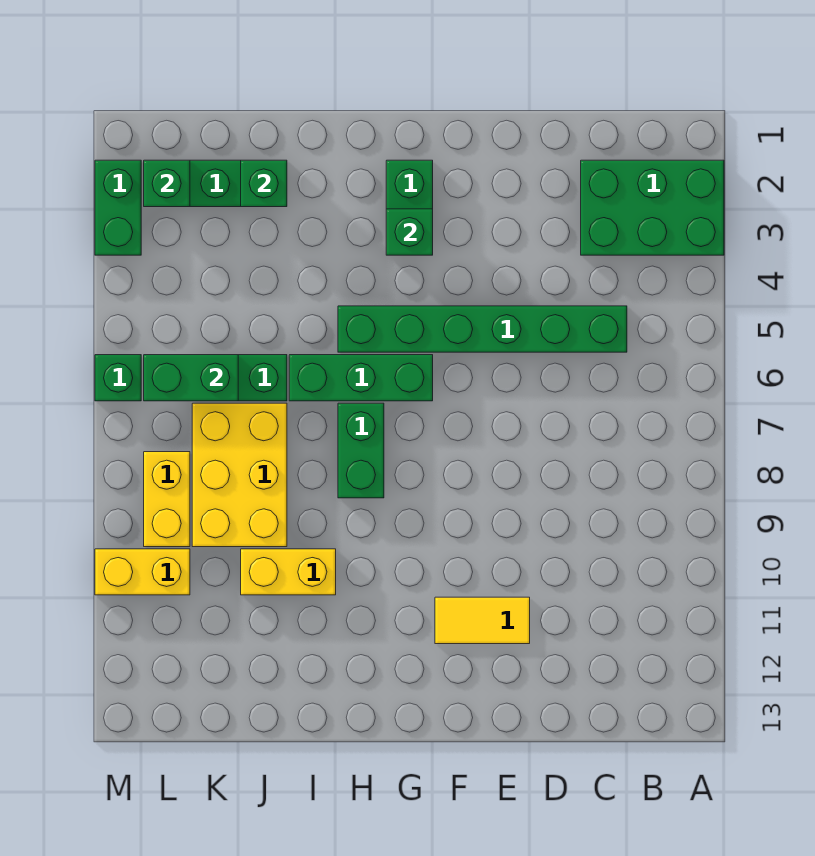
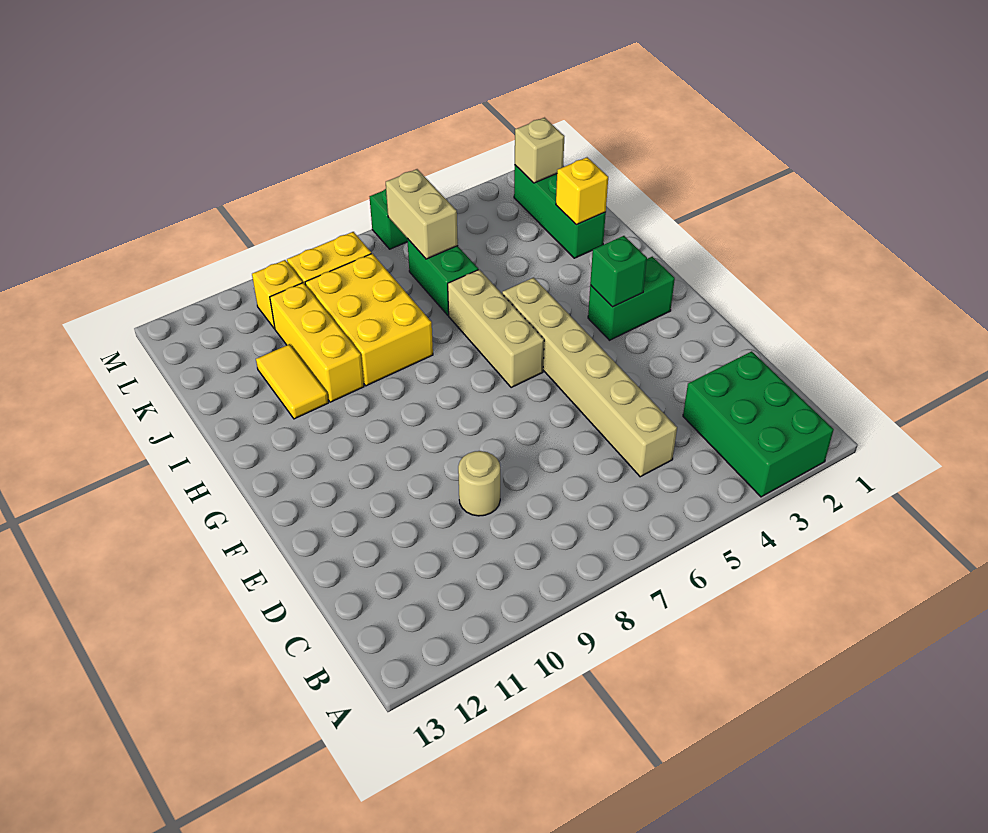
green 1x6 brick [338,306,627,352] -> tan 1x6 brick [502,278,677,477]
none -> tan 1x1 round brick [458,451,500,516]
yellow 1x2 tile [435,597,530,644] -> yellow 1x2 tile moved to [256,344,328,419]
green 1x3 brick [289,355,433,401] -> tan 1x3 brick [448,270,544,388]
green 1x2 brick [338,403,384,498] -> none
yellow 1x2 brick [241,549,336,595] -> yellow 1x3 brick [270,283,364,402]
green 1x1 brick [241,160,287,207] -> yellow 1x1 brick [556,157,608,225]
yellow 2x3 brick [192,403,287,547] -> yellow 2x3 brick turned to [305,254,433,386]
green 1x2 brick [144,355,238,401] -> tan 1x2 brick [386,169,458,259]
green 1x1 brick [144,160,190,207] -> tan 1x1 brick [515,118,564,183]
yellow 1x2 brick [95,549,190,595] -> yellow 1x1 brick [252,260,303,329]
green 1x2 brick [95,160,141,255] -> none

